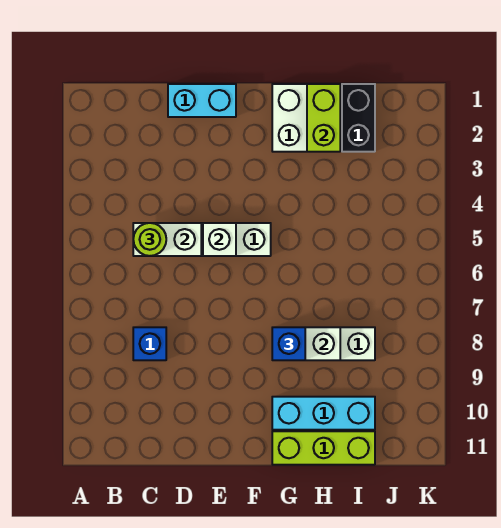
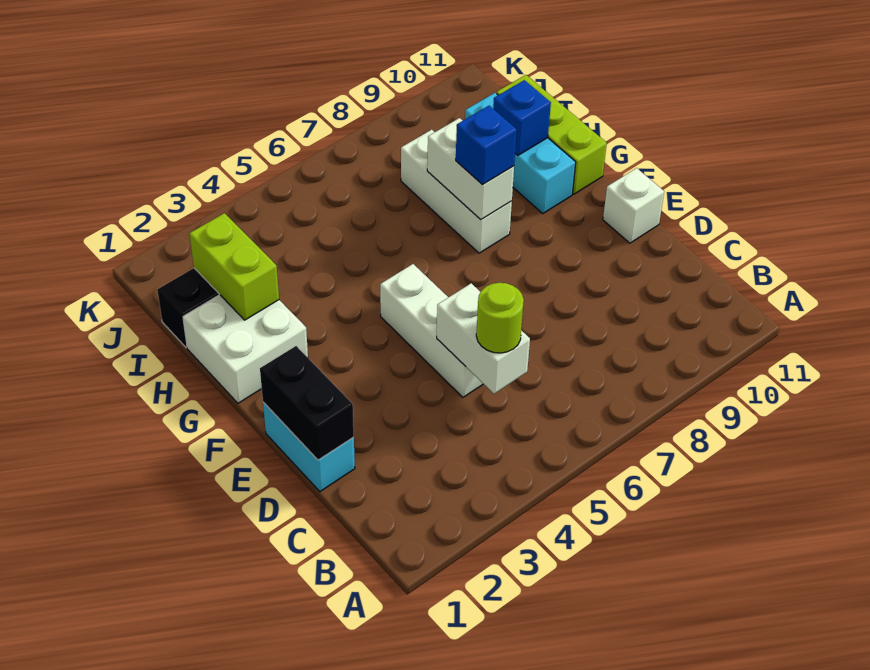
blue 1x1 brick [133,327,166,360] -> blue 1x1 brick moved to [493,80,551,155]
none -> black 1x2 brick [260,346,354,460]
white 1x1 brick [203,223,236,256] -> white 1x1 brick moved to [603,168,664,243]
lime 1x2 brick [307,84,340,152] -> lime 1x2 brick turned to [190,213,279,320]

